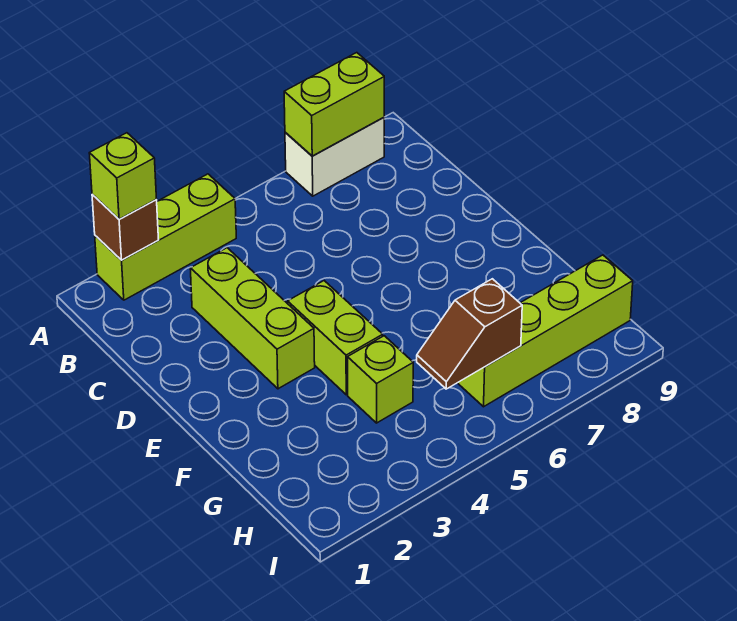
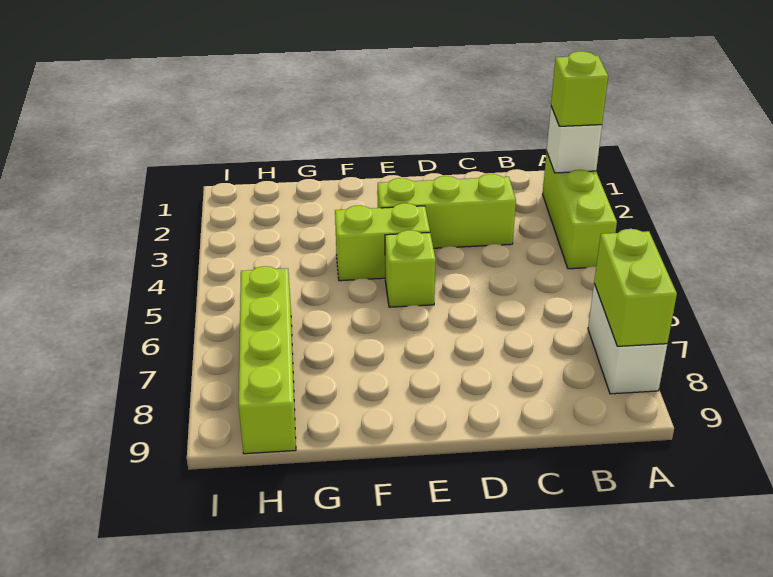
brown 1x1 brick [92,195,158,260] -> white 1x1 brick [547,107,602,173]
lime 1x1 brick [348,336,413,423] -> lime 1x1 brick moved to [385,230,436,307]
brown 1x2 slope [417,279,522,389] -> none

